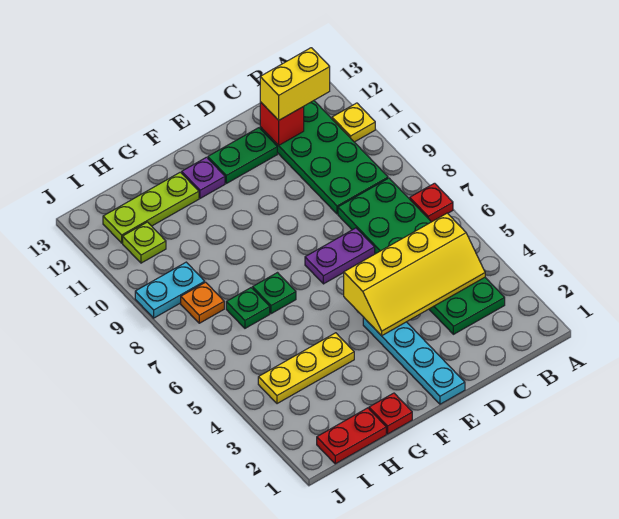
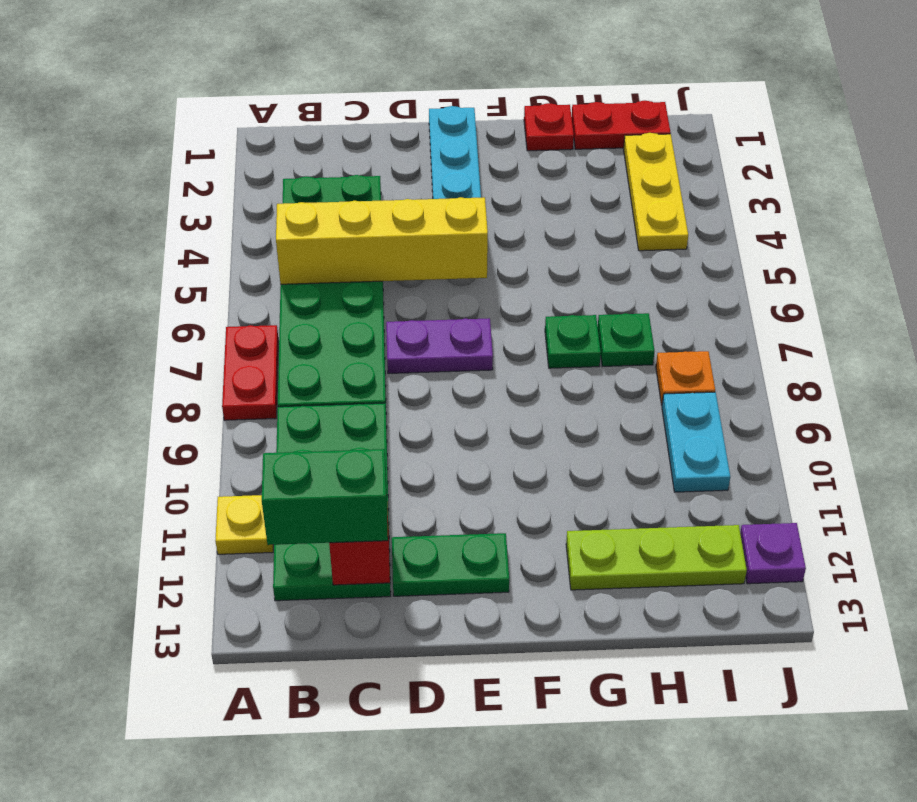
red 1x1 plate [410,183,453,222] -> red 1x2 plate [222,325,278,420]
yellow 1x2 brick [260,48,330,120] -> green 1x2 brick [262,449,388,545]
purple 1x1 plate [182,157,225,198] -> purple 1x1 plate moved to [740,523,806,584]
yellow 1x3 plate [258,333,354,404] -> yellow 1x3 plate turned to [624,133,688,251]
cyan 1x2 plate [135,262,205,318] -> cyan 1x2 plate turned to [662,392,730,492]
lime 1x1 plate [123,222,166,263] -> none

